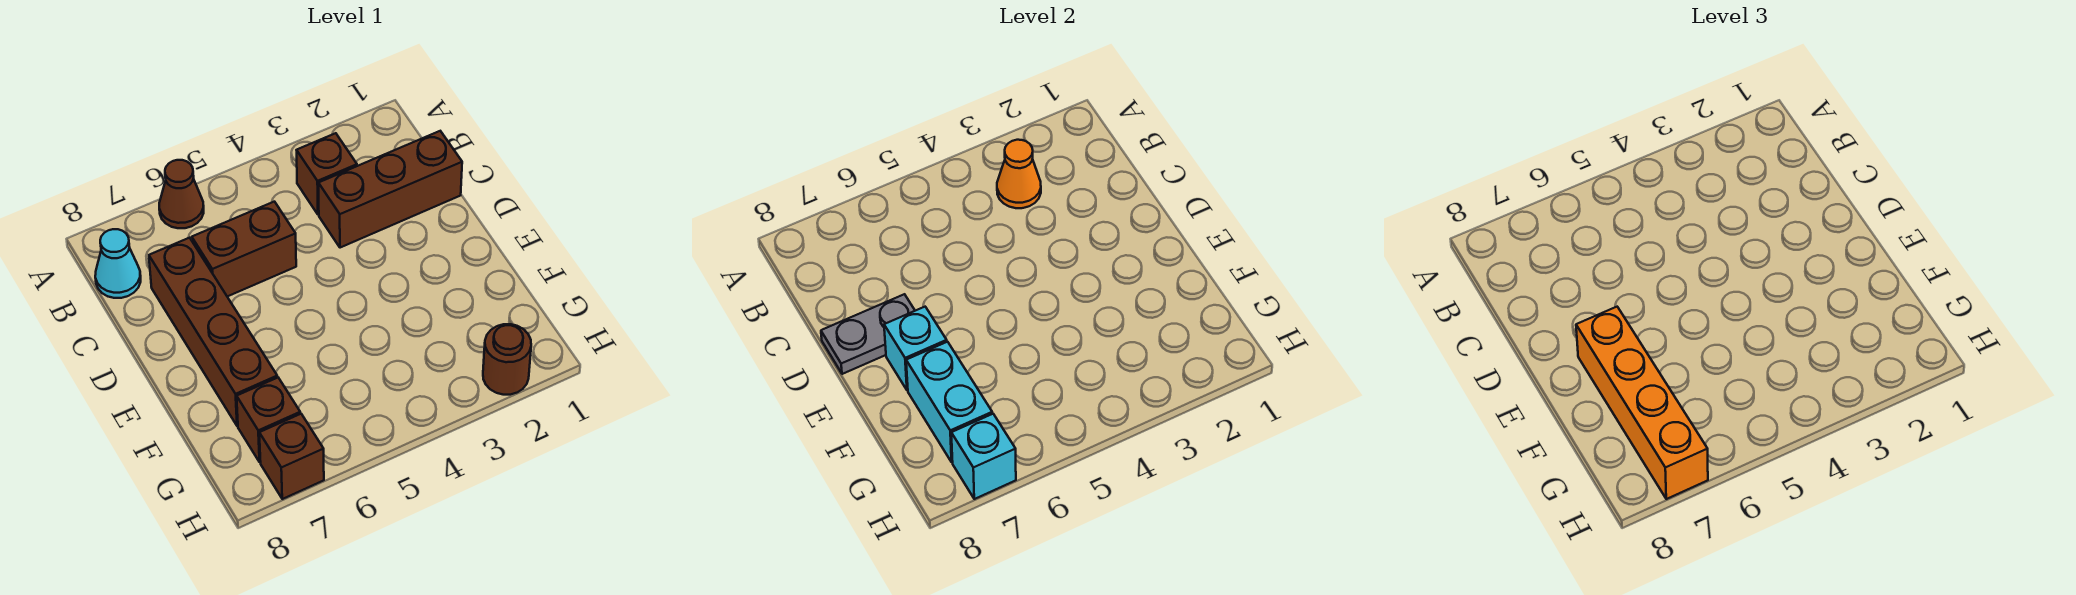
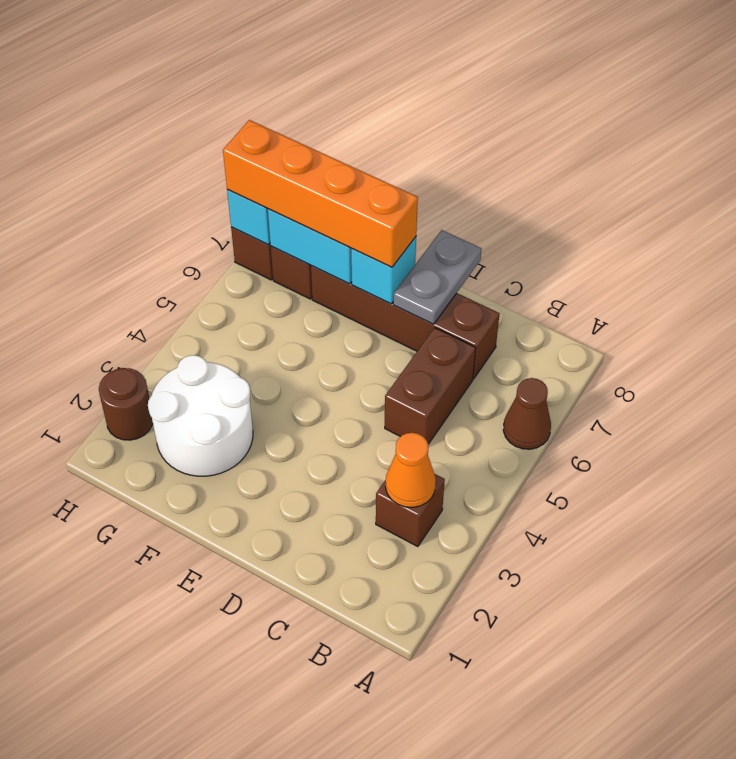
cyan 1x1 cone [95,229,141,298] -> none
brown 1x3 brick [319,131,462,248] -> none
none -> white 2x2 round brick [148,355,253,476]

